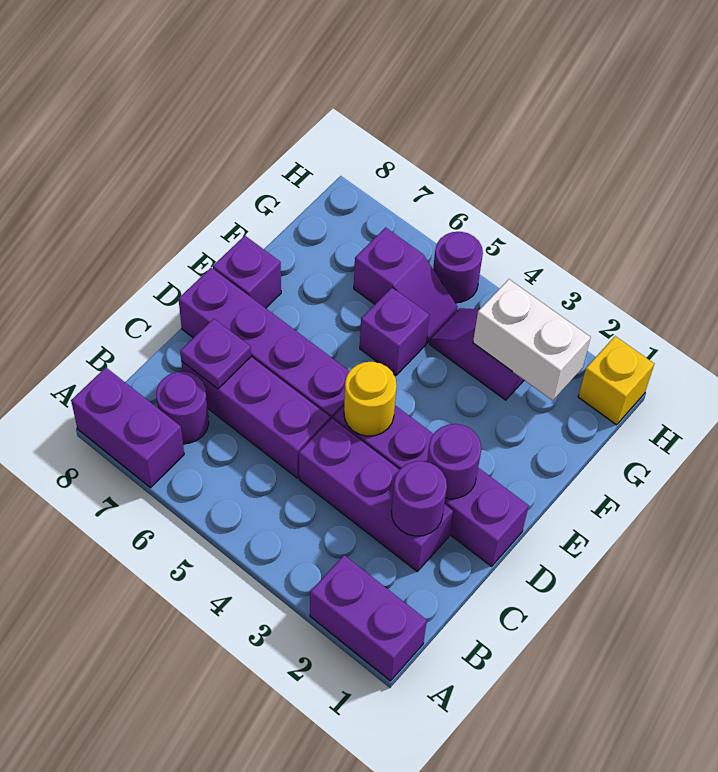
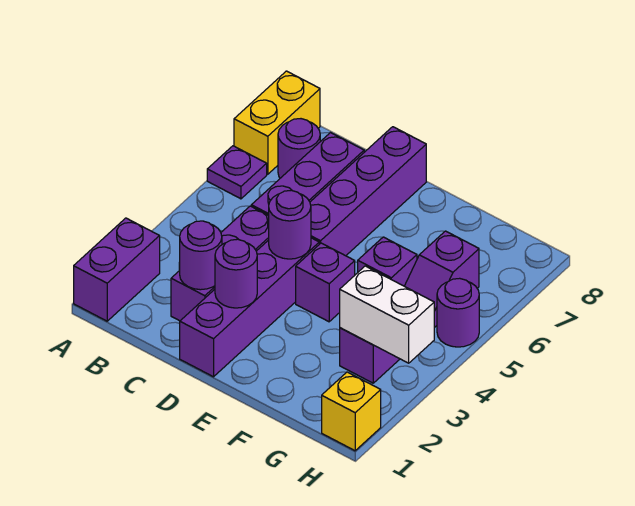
purple 1x2 brick [71,368,184,488] -> yellow 1x2 brick [234,71,320,174]
purple 1x1 plate [180,319,251,389] -> purple 1x1 plate moved to [207,146,267,199]
yellow 1x1 round brick [344,362,397,436] -> purple 1x1 round brick [269,190,311,259]
purple 1x1 brick [213,236,281,308] -> purple 1x1 brick moved to [296,243,355,322]
white 1x2 brick [473,279,591,401] -> white 1x2 brick turned to [340,266,434,363]

